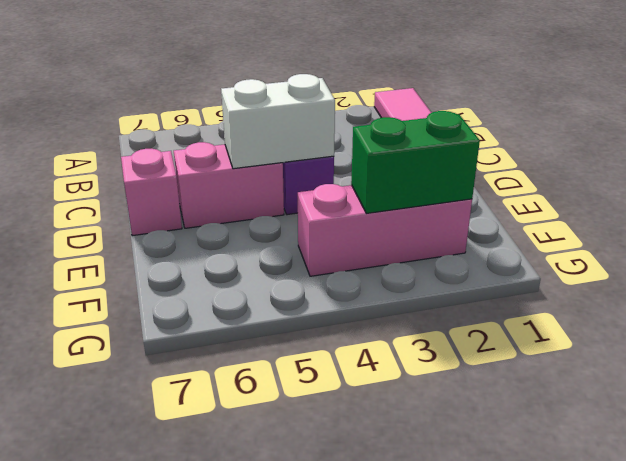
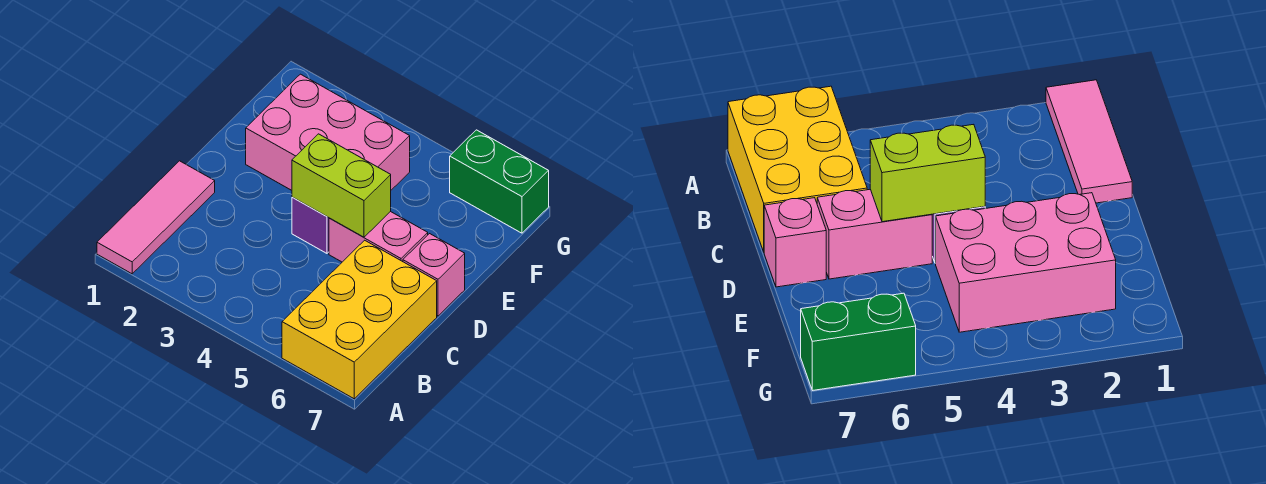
none -> yellow 2x3 brick [282,240,437,399]
white 1x2 brick [221,74,335,169] -> lime 1x2 brick [292,134,391,237]
pink 1x3 brick [298,184,472,276] -> pink 2x3 brick [246,74,410,190]
green 1x2 brick [351,111,480,213] -> green 1x2 brick moved to [450,130,549,233]

